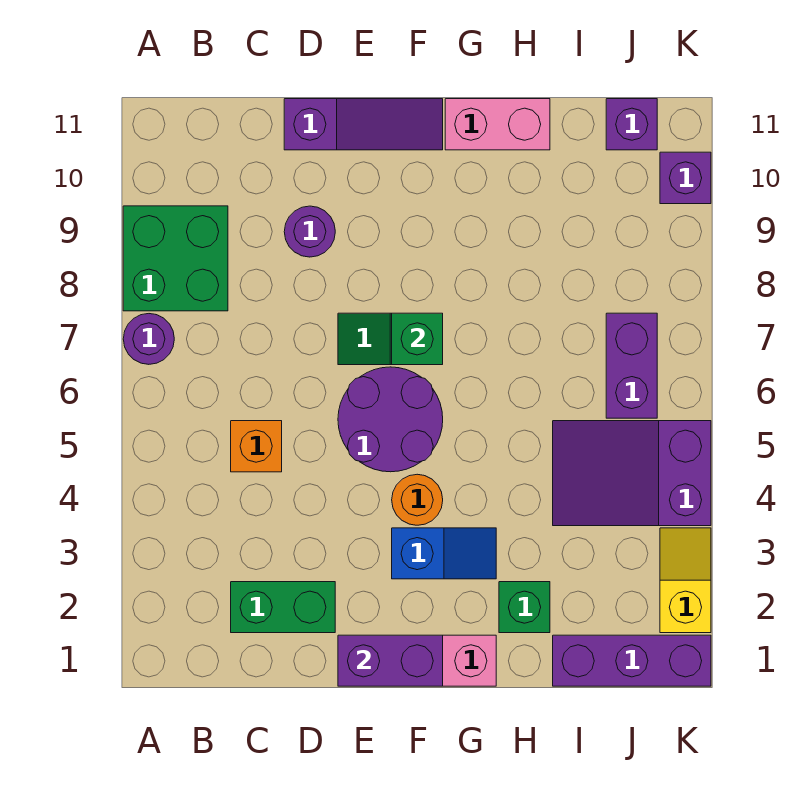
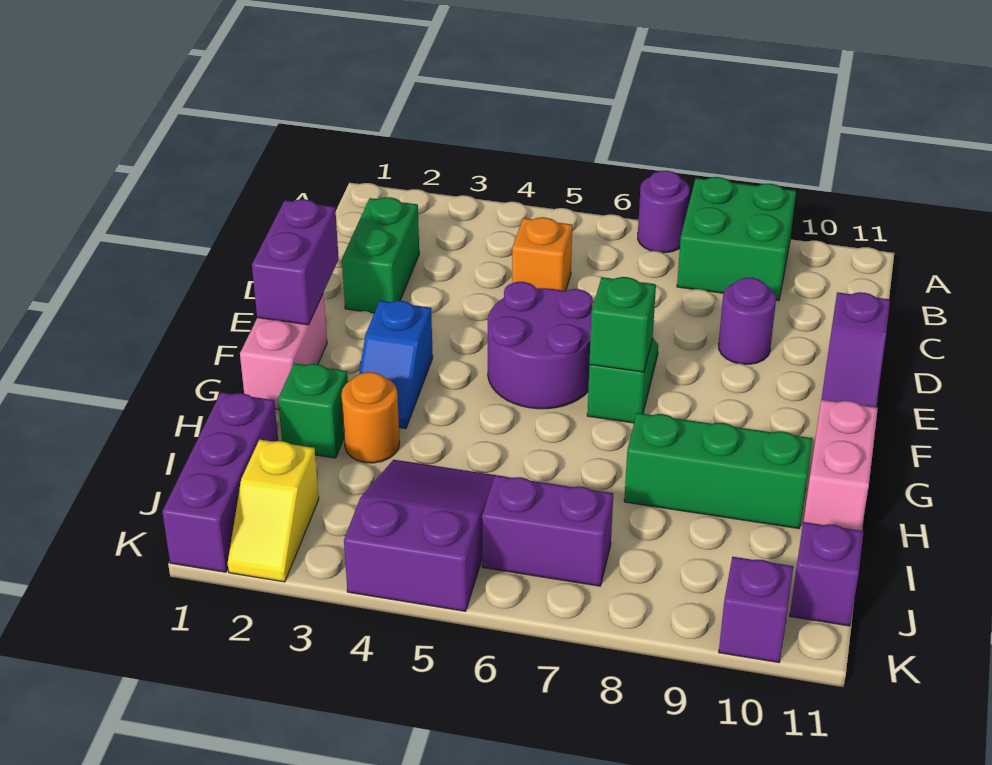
orange 1x1 round brick [392,474,443,525] -> orange 1x1 round brick moved to [341,372,400,463]
none -> green 1x3 brick [624,413,812,529]
yellow 1x2 slope [660,528,711,633] -> yellow 1x2 slope turned to [228,440,319,582]

